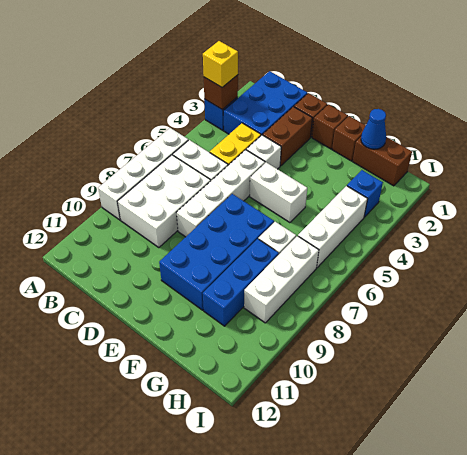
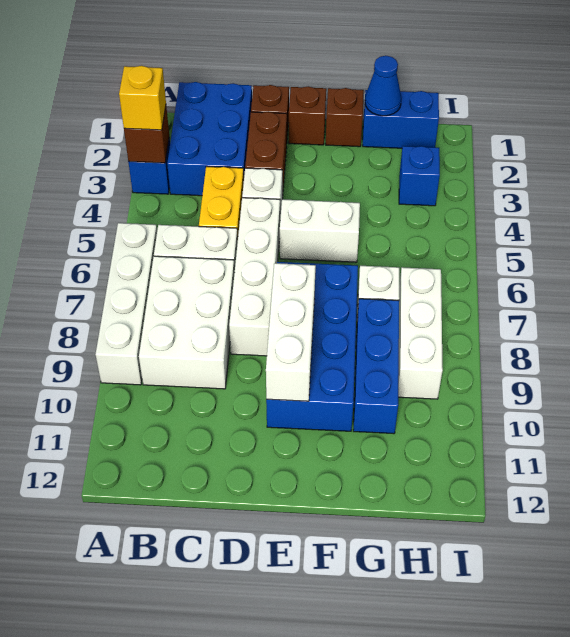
brown 1x2 brick [353,137,412,186] -> blue 1x2 brick [363,90,439,148]
white 1x3 brick [298,186,368,268] -> white 1x3 brick moved to [266,263,316,401]

